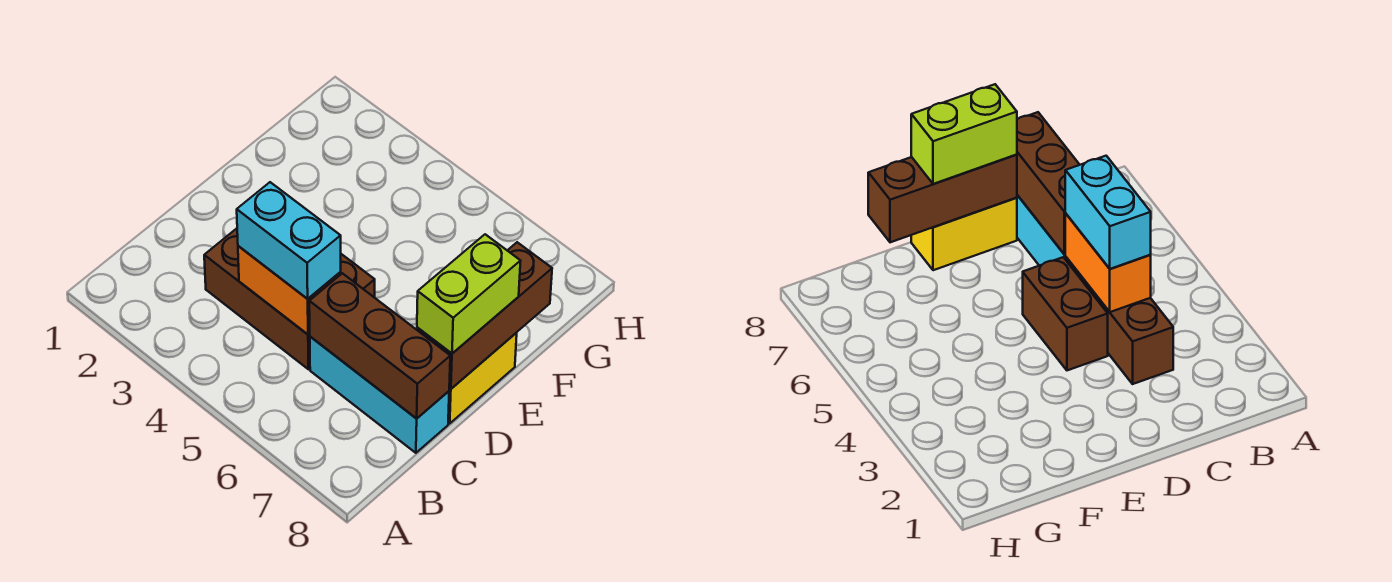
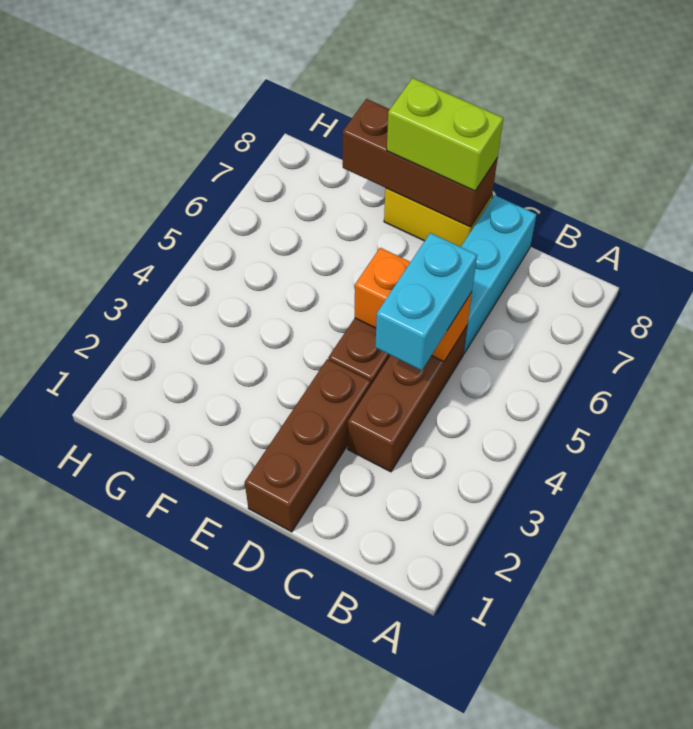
orange 1x2 brick [238,246,341,334] -> orange 1x2 brick turned to [355,248,472,362]
brown 1x3 brick [309,273,450,419] -> brown 1x3 brick moved to [245,359,371,532]

